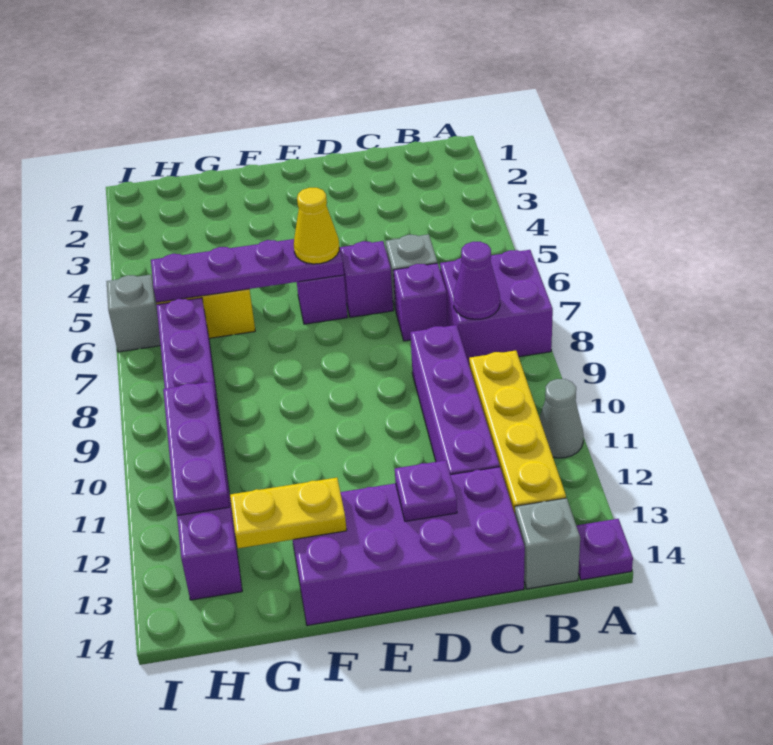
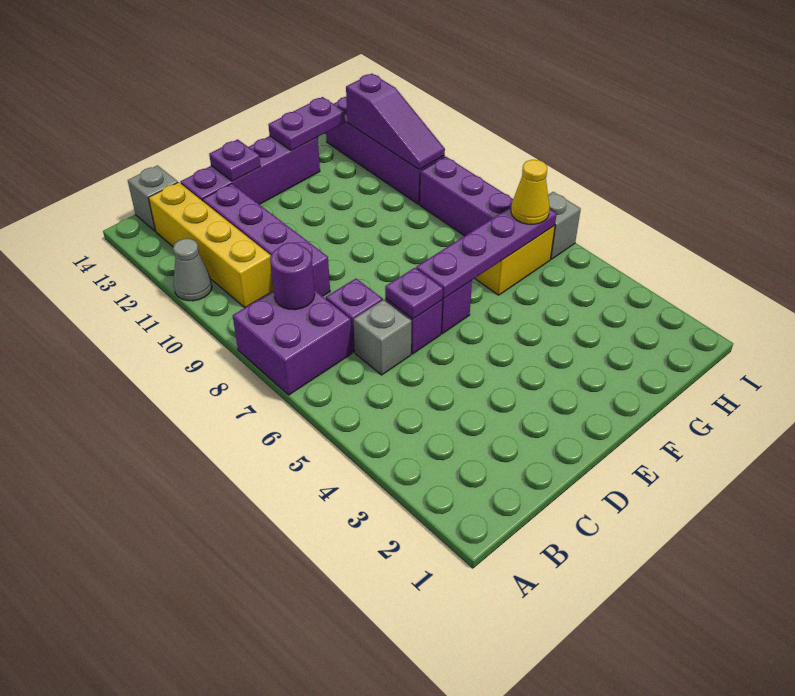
purple 1x1 plate [576,519,633,580] -> purple 1x1 plate moved to [385,268,443,319]
purple 1x1 cone [453,242,500,319] -> purple 1x1 round brick [270,243,315,310]
purple 2x4 brick [293,467,525,625] -> purple 1x4 brick [180,136,320,204]
yellow 1x1 cone [294,188,340,264] -> yellow 1x1 cone moved to [511,160,550,224]
yellow 1x2 plate [230,478,347,548] -> purple 1x2 plate [268,97,345,151]
purple 1x3 plate [163,382,229,516] -> purple 1x3 slope [346,74,445,169]

